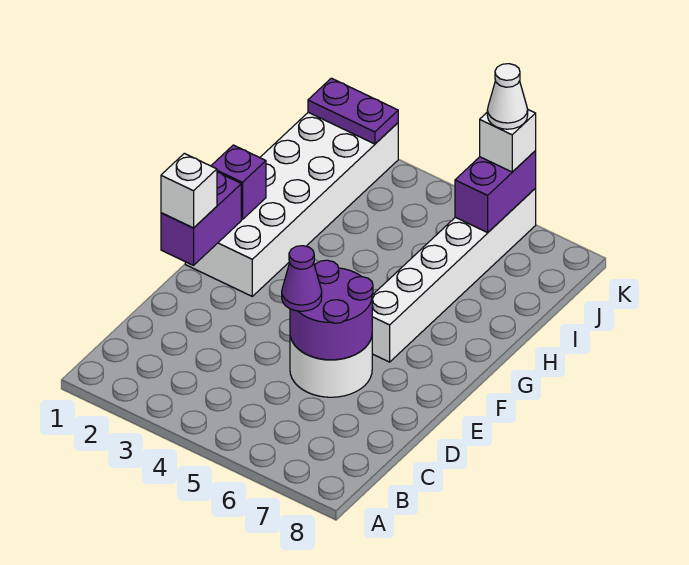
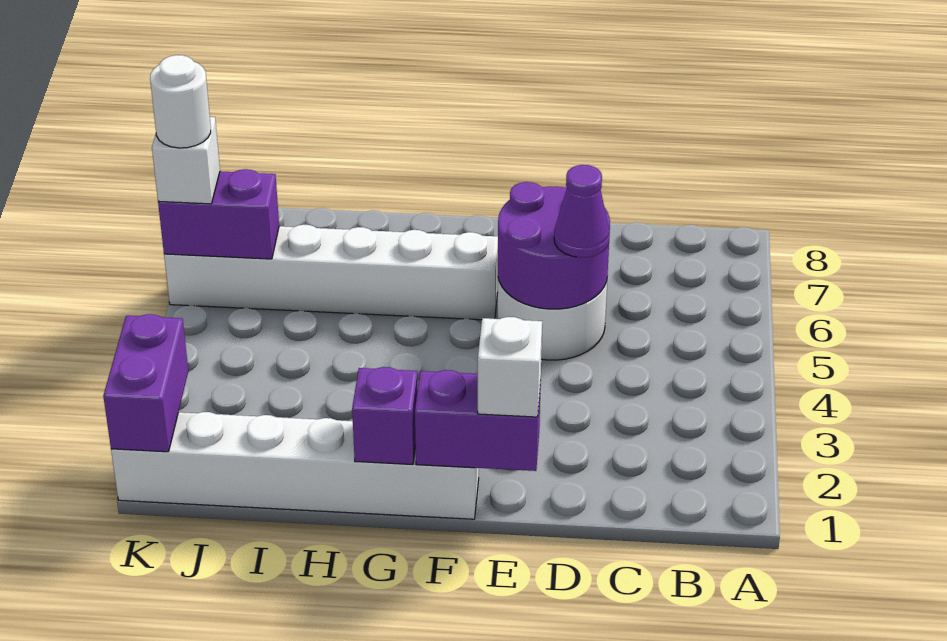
white 2x6 brick [185,112,398,296] -> white 1x6 brick [111,412,479,519]
purple 1x2 plate [308,78,398,144] -> purple 1x2 brick [103,314,188,452]
white 1x1 cone [487,64,528,129] -> white 1x1 round brick [150,55,211,148]

